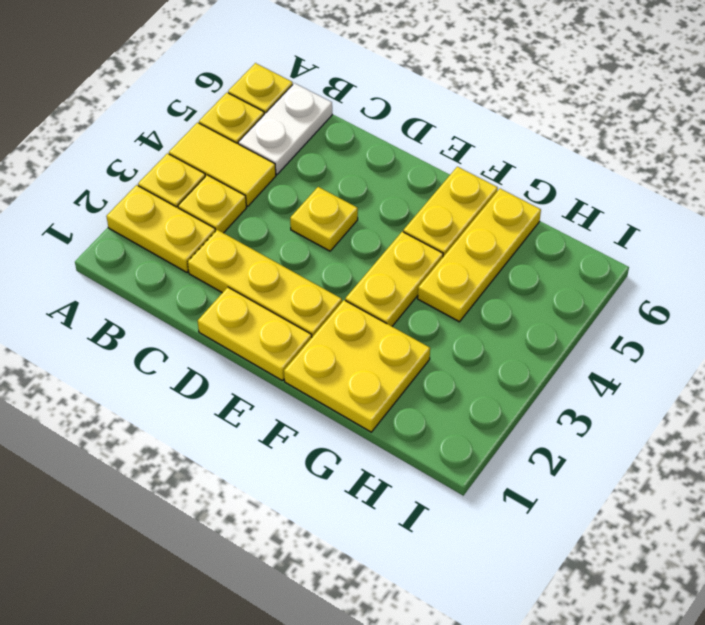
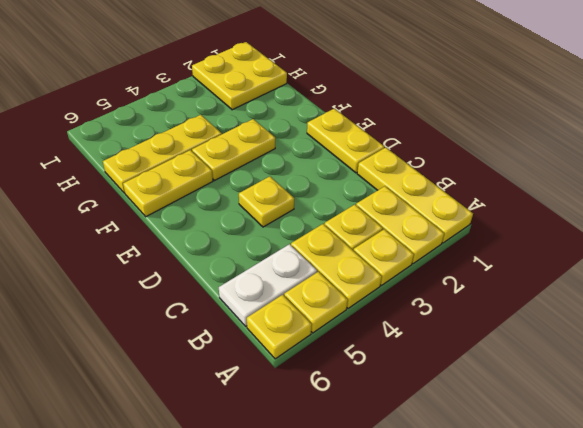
yellow 1x2 tile [169,123,276,206] -> yellow 1x2 plate [291,224,382,308]
yellow 1x3 plate [188,230,342,337] -> yellow 1x3 plate moved to [357,148,473,243]
yellow 2x2 plate [284,300,430,432] -> yellow 2x2 plate moved to [192,42,287,110]

